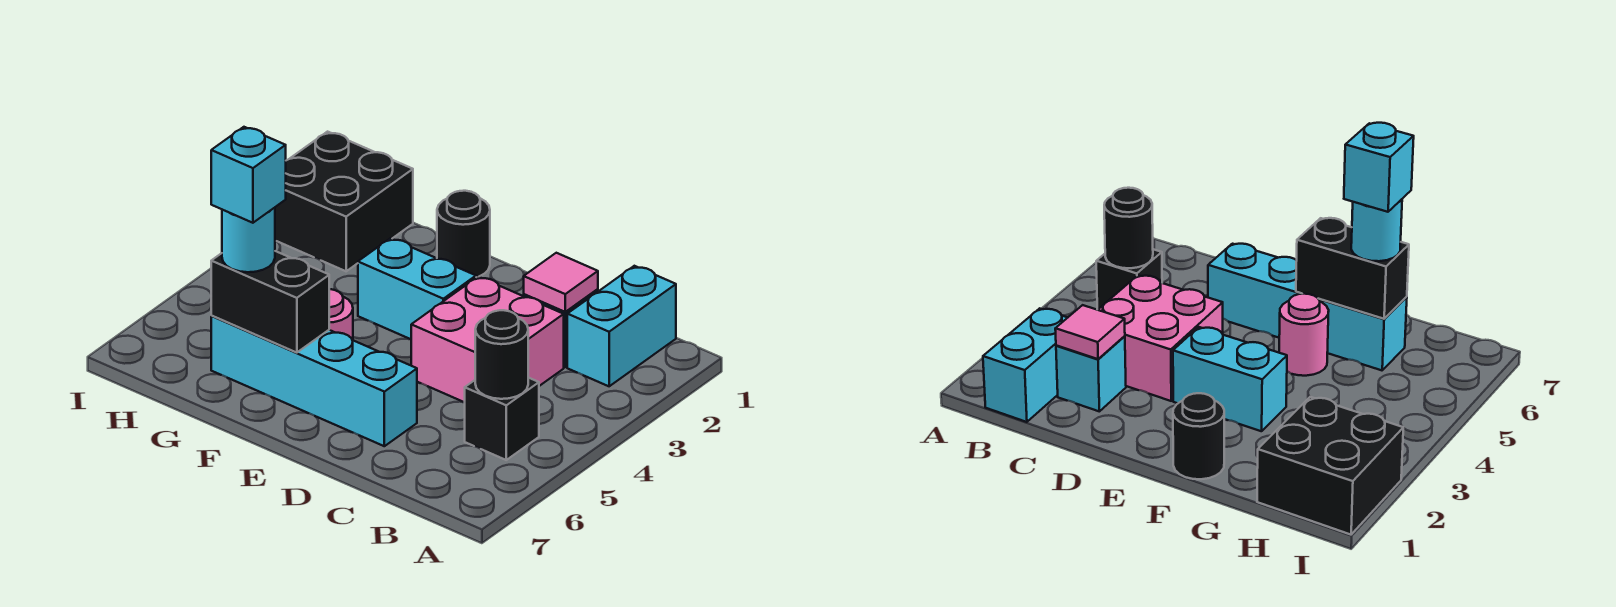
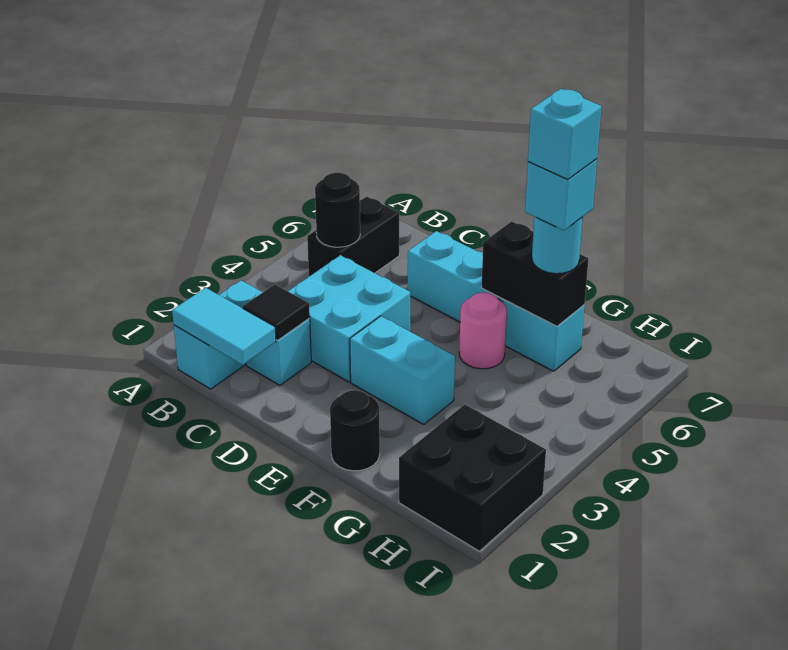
none -> cyan 1x2 tile [172,288,276,365]
black 1x1 brick [464,378,539,460] -> black 1x2 brick [307,197,399,276]
pink 1x1 tile [524,253,598,312] -> black 1x1 tile [243,285,310,340]
pink 2x2 brick [411,277,564,402] -> cyan 2x2 brick [288,255,410,382]
none -> cyan 1x1 brick [528,89,602,180]

